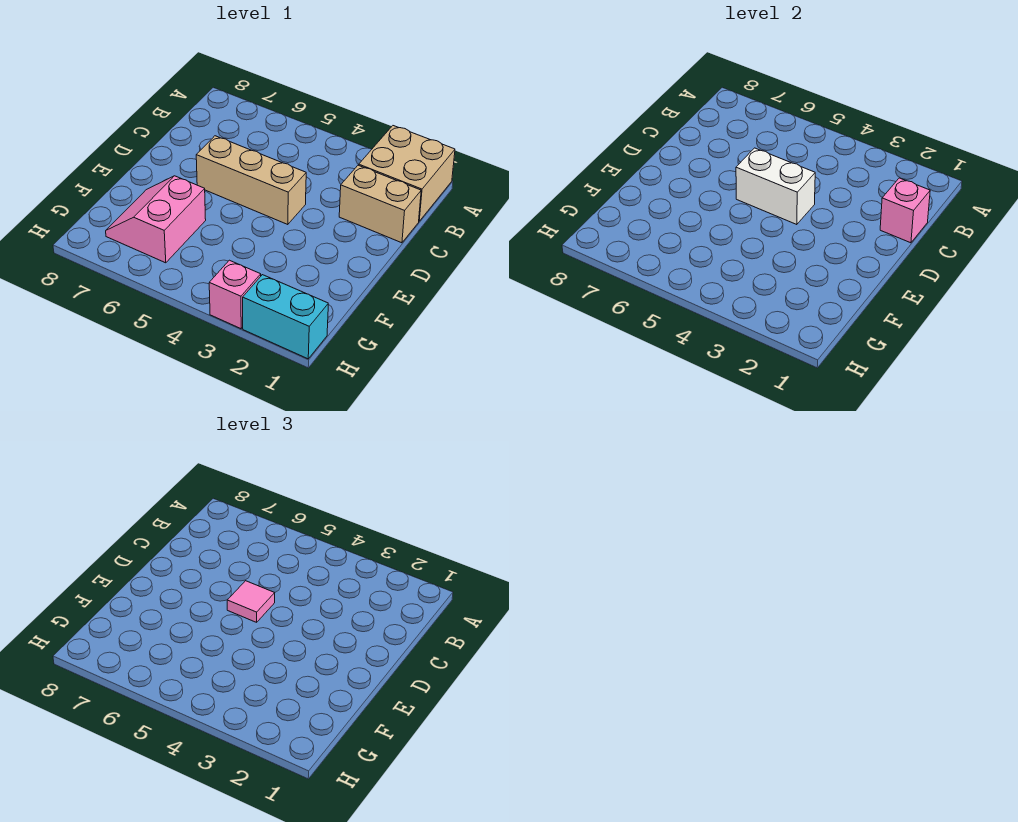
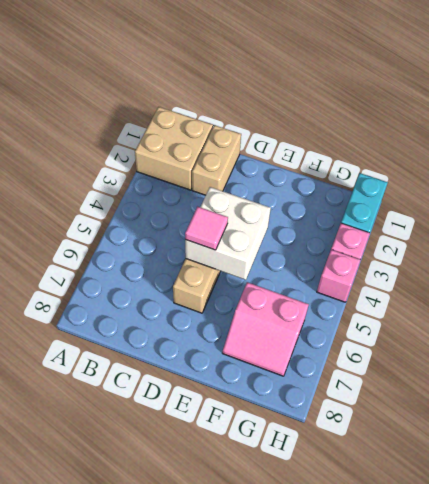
pink 1x1 brick [880,178,930,243] -> pink 1x1 brick moved to [317,250,361,302]
white 1x2 brick [736,148,815,224] -> white 2x2 brick [185,187,271,280]

